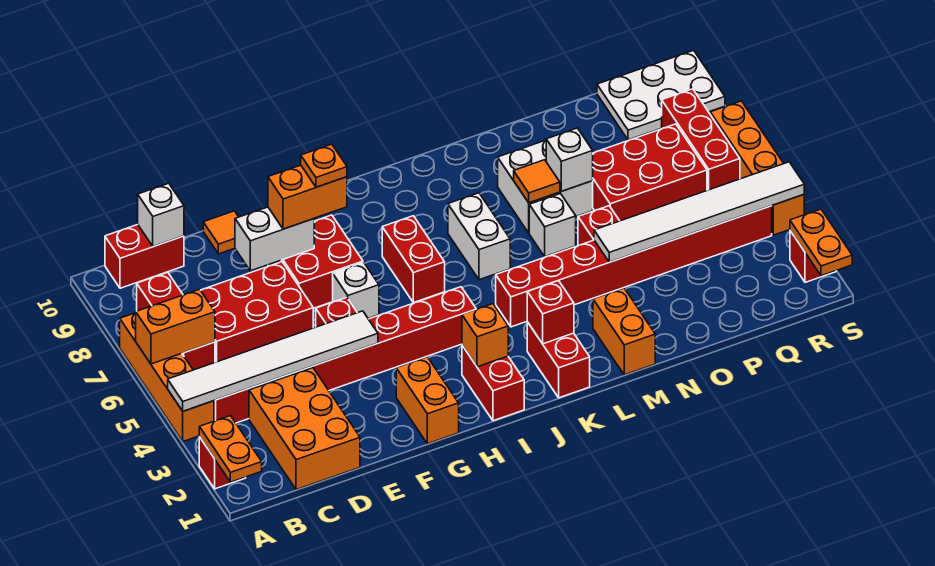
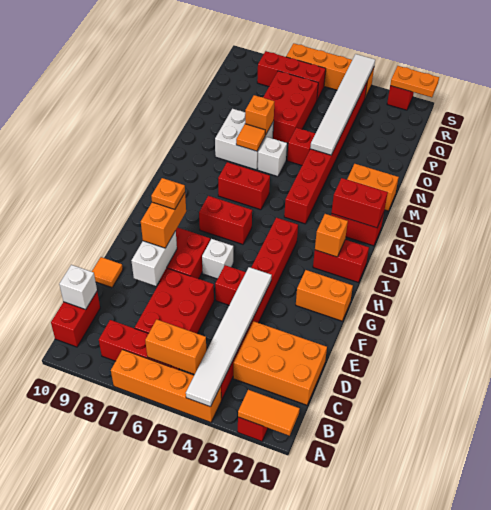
orange 1x2 plate [199,416,262,482] -> orange 1x2 tile [238,390,300,436]
orange 1x2 brick [136,289,215,364] -> orange 1x2 brick turned to [145,320,206,374]
red 1x1 brick [527,281,574,344] -> red 1x2 brick [331,178,388,228]
white 1x2 brick [448,193,510,280] -> red 1x2 brick [218,162,270,210]
white 1x1 brick [546,128,593,191] -> orange 1x1 brick [245,95,275,135]
white 2x3 plate [597,50,725,140] -> none

